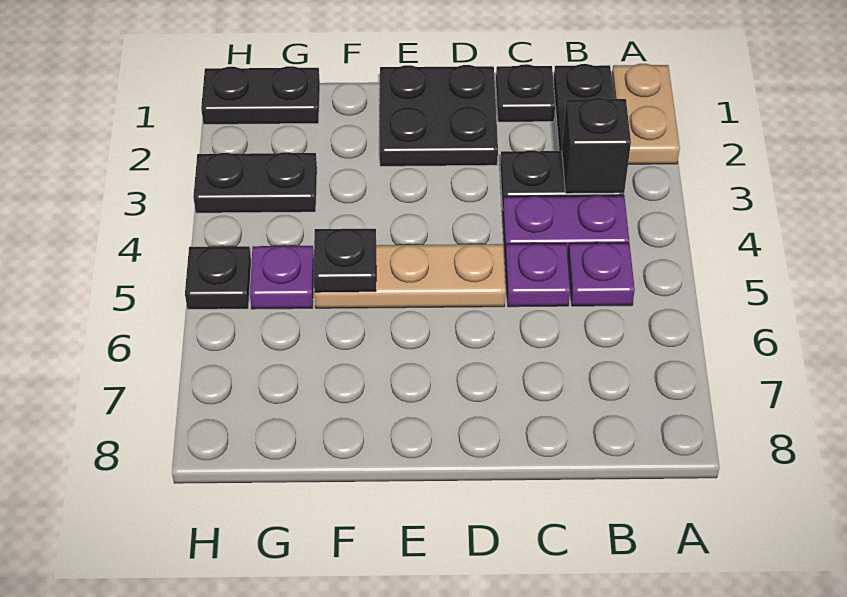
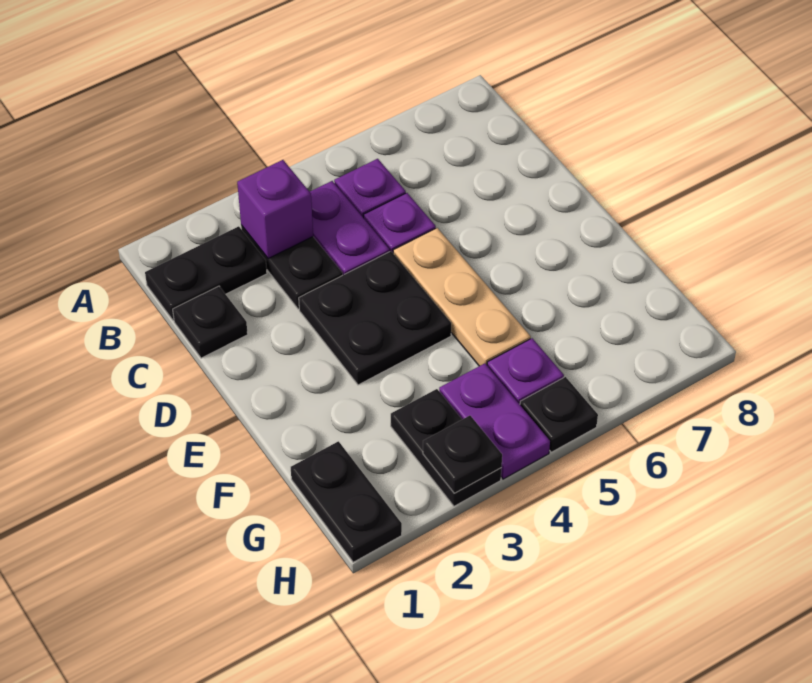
tan 1x2 plate [612,64,680,164] -> none
black 1x1 brick [562,98,631,194] -> purple 1x1 brick [237,160,313,259]
black 2x2 plate [380,65,498,166] -> black 2x2 plate moved to [299,251,451,385]
black 1x1 plate [313,229,376,292] -> black 1x1 plate moved to [423,416,502,493]
none -> purple 1x2 plate [439,363,550,479]

